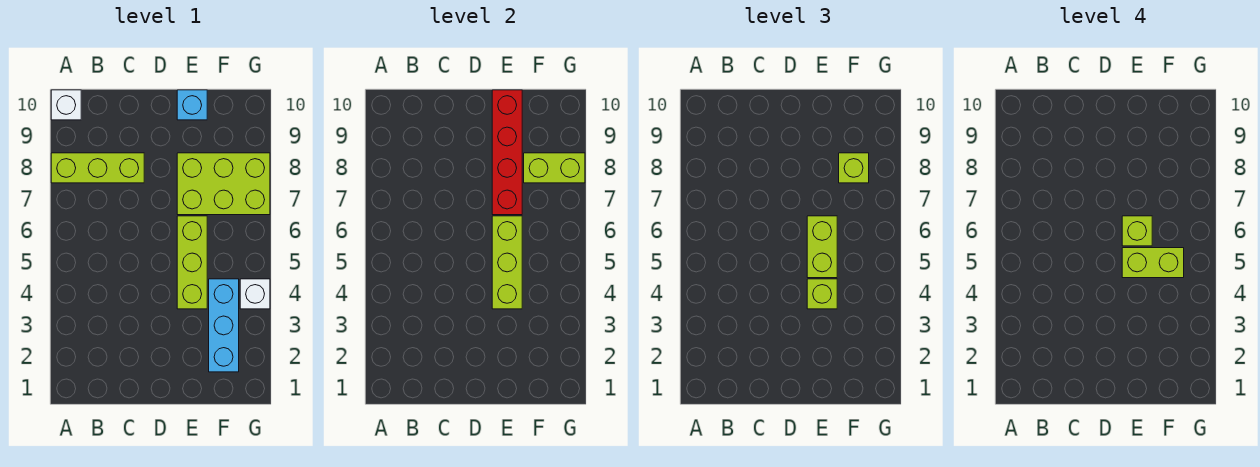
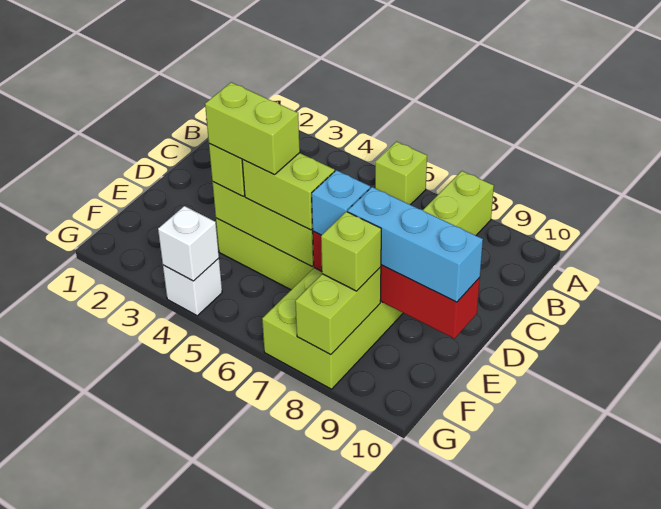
white 1x1 brick [51,90,81,120] -> white 1x1 brick moved to [158,206,219,281]
lime 1x2 brick [1122,248,1184,278] -> lime 1x2 brick turned to [205,82,300,175]
lime 1x1 brick [1122,216,1152,246] -> lime 1x1 brick moved to [375,142,427,205]
cyan 1x1 brick [177,90,207,120] -> cyan 1x1 brick moved to [312,170,370,235]
cyan 1x3 brick [209,279,239,372] -> cyan 1x3 brick moved to [348,187,483,302]

